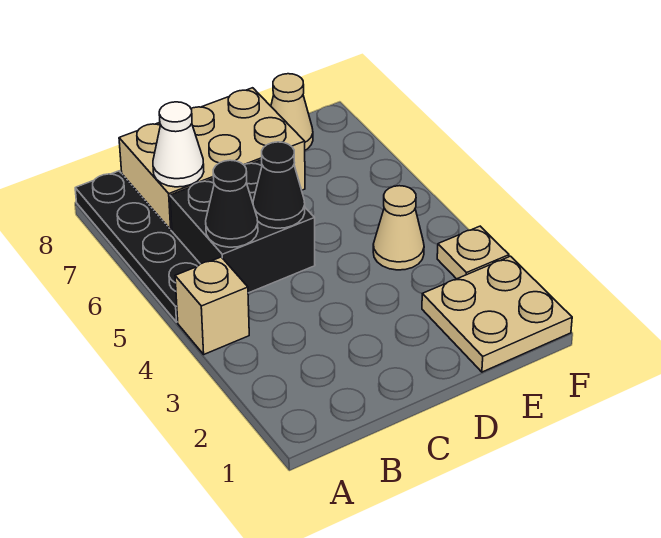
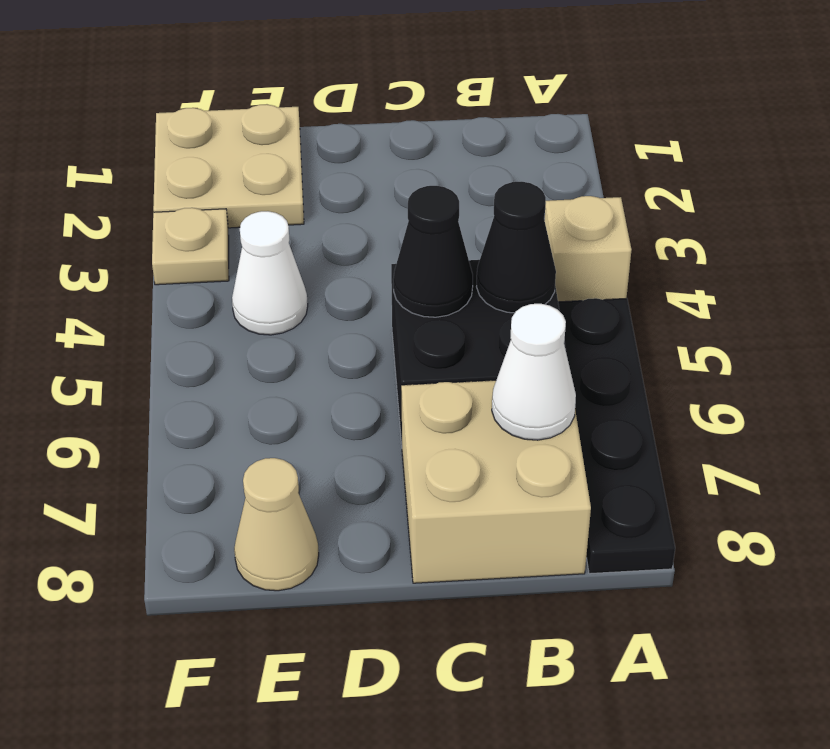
tan 2x3 brick [119,88,305,231] -> tan 2x2 brick [401,380,591,583]
tan 1x1 cone [373,186,424,270] -> white 1x1 cone [232,211,308,335]

